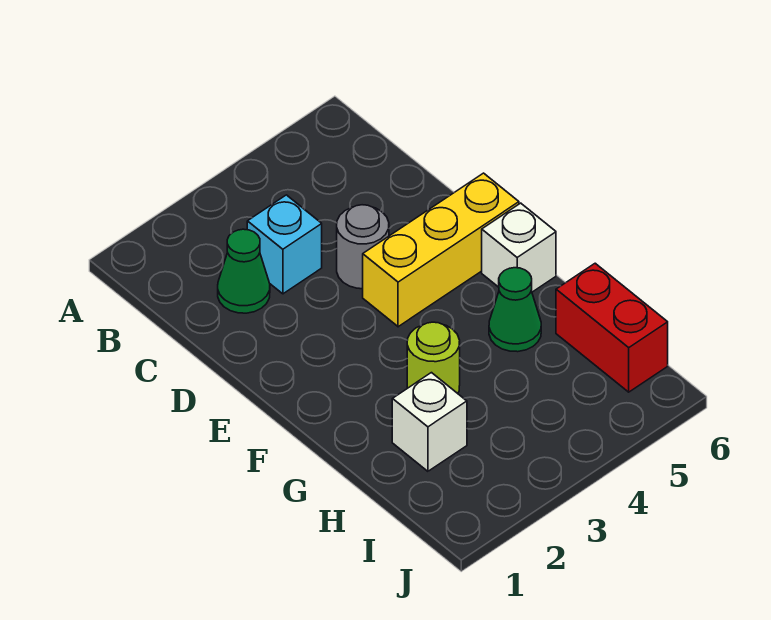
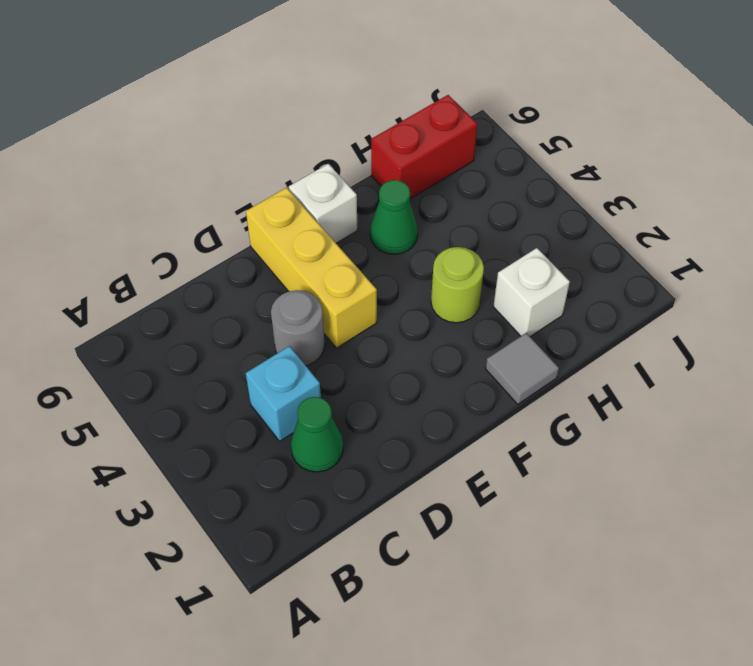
none -> grey 1x1 tile [486,333,559,404]

